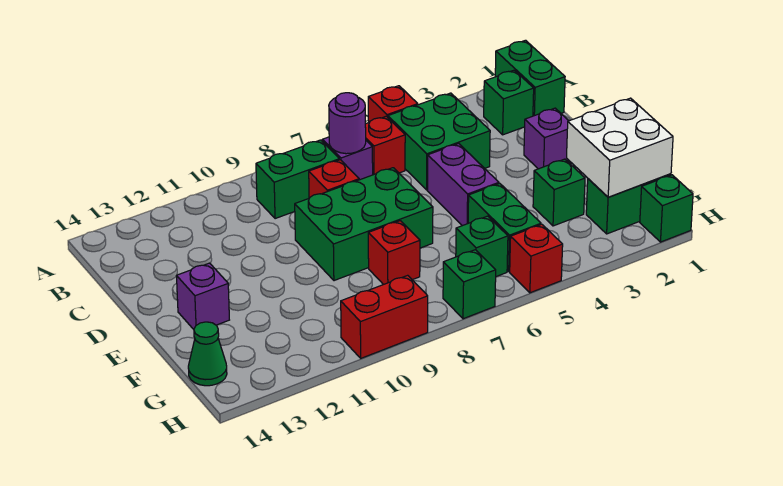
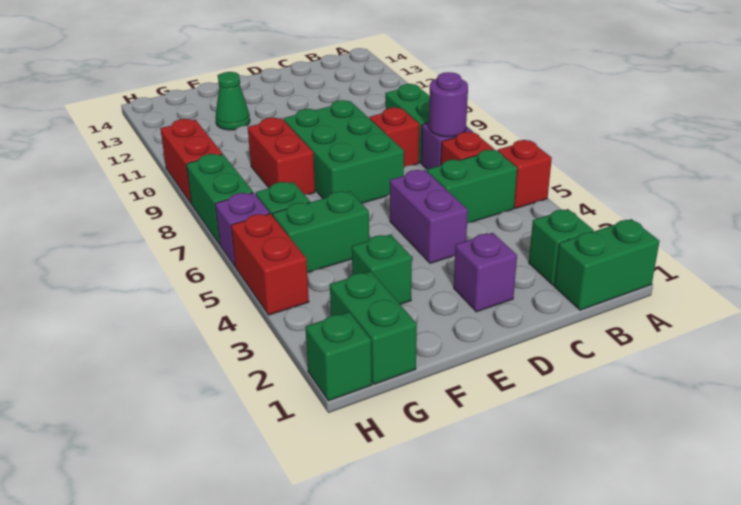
green 2x2 brick [388,93,490,190] -> green 1x2 brick [427,150,517,223]
purple 1x2 brick [427,144,499,226] -> purple 1x2 brick turned to [390,170,468,263]
purple 1x1 brick [177,263,229,329] -> purple 1x1 brick moved to [215,193,270,266]
white 2x2 brick [567,98,673,197] -> none
red 1x1 brick [368,221,420,285] -> red 1x2 brick [248,118,315,195]
green 1x1 cone [188,322,227,386] -> green 1x1 cone moved to [216,72,250,130]
red 1x1 brick [510,224,563,293] -> red 1x2 brick [231,214,309,315]
green 1x1 brick [443,250,496,319] -> green 1x2 brick [186,154,253,244]

